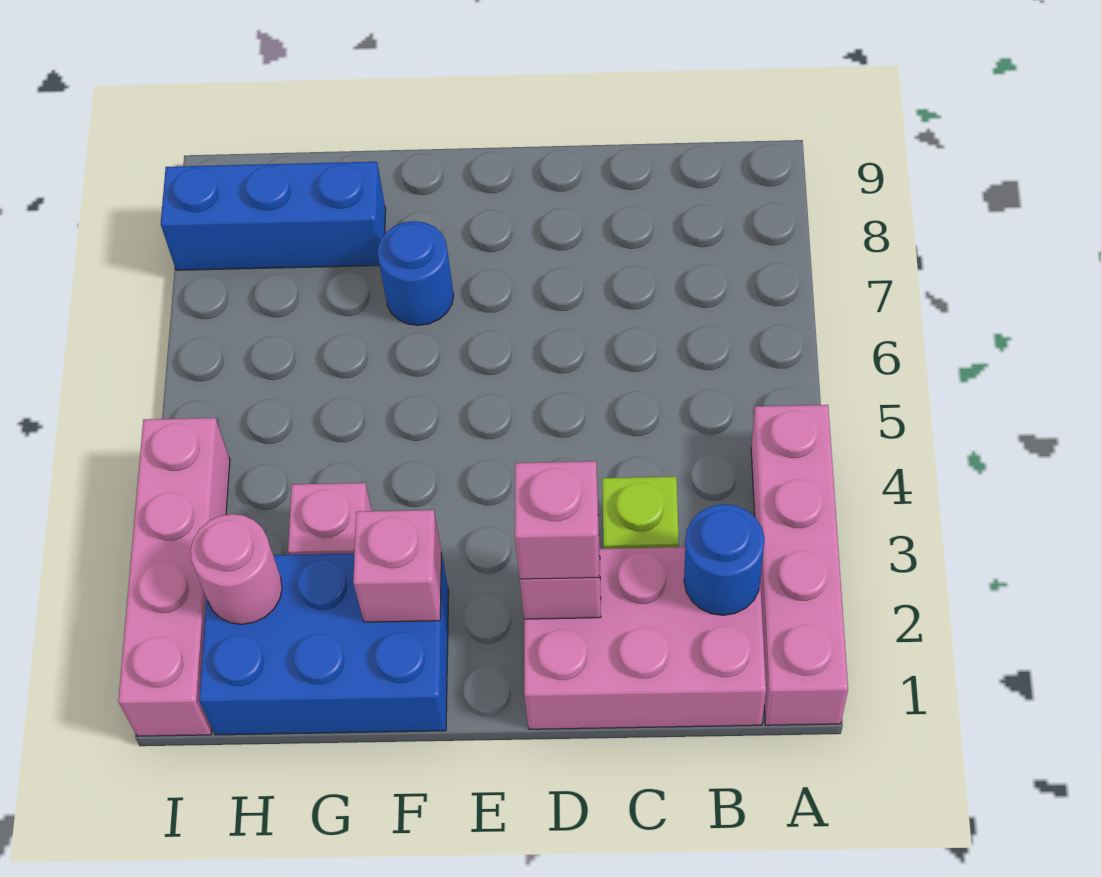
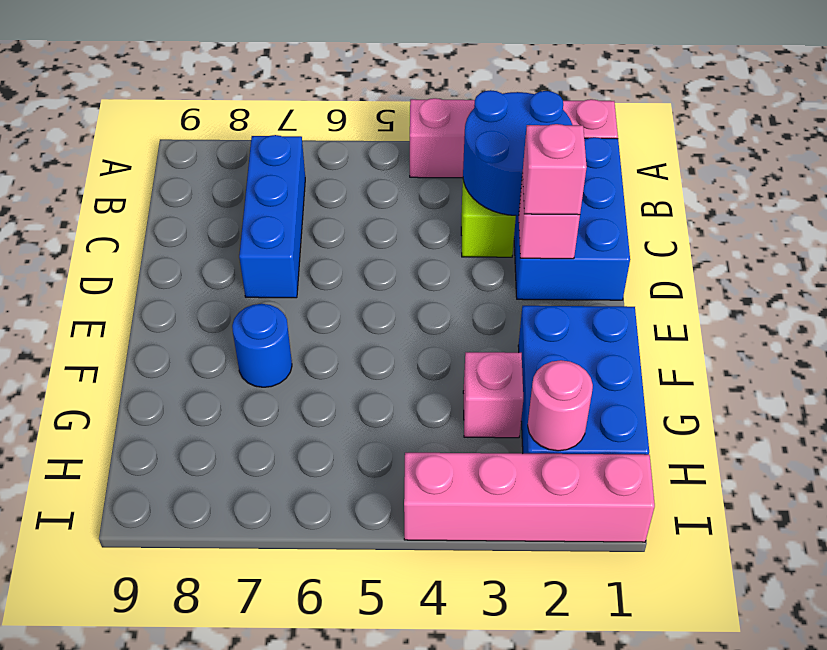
pink 2x3 brick [524,547,766,729] -> blue 2x3 brick [514,137,630,300]
blue 1x1 round brick [684,504,765,615] -> blue 2x2 round brick [463,90,572,216]
pink 1x1 brick [353,510,442,622] -> none
blue 1x3 brick [161,162,386,270] -> blue 1x3 brick moved to [239,135,305,298]

